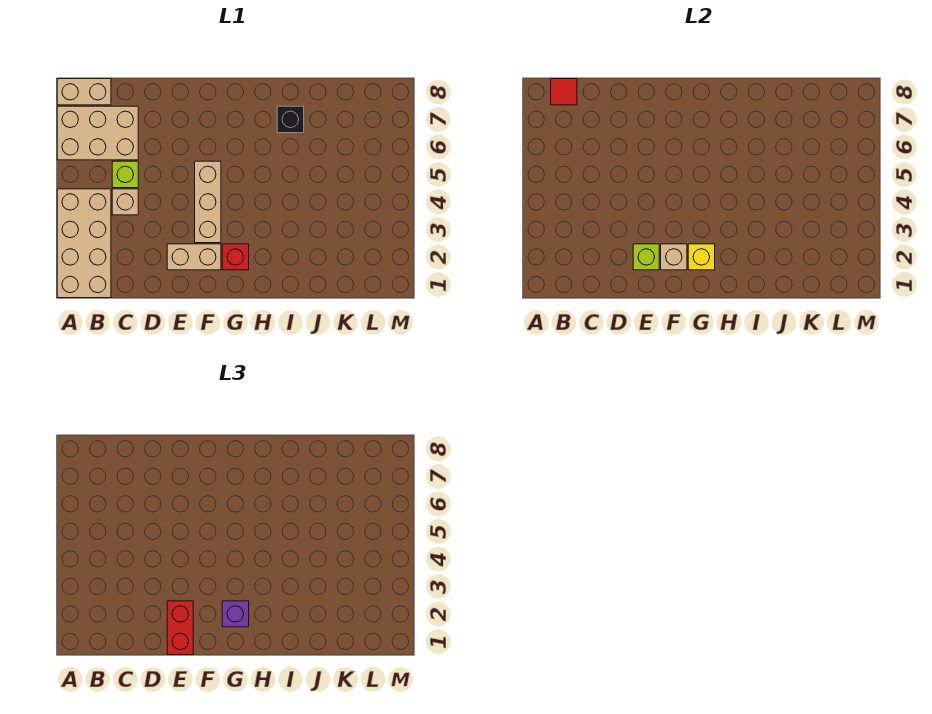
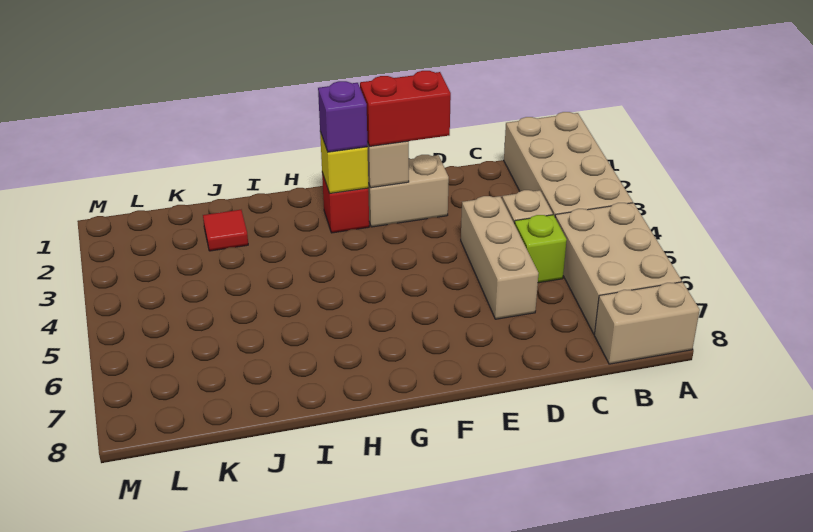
tan 2x3 brick [57,106,138,160] -> tan 2x3 brick turned to [555,203,682,334]
red 1x1 tile [551,79,577,105] -> red 1x1 tile moved to [203,210,248,251]
red 1x2 brick [167,601,193,655] -> red 1x2 brick turned to [360,71,451,146]
lime 1x1 brick [633,244,659,270] -> none
tan 1x3 brick [195,161,221,243] -> tan 1x3 brick moved to [461,196,539,319]
black 1x1 brick [277,106,304,133] -> none

